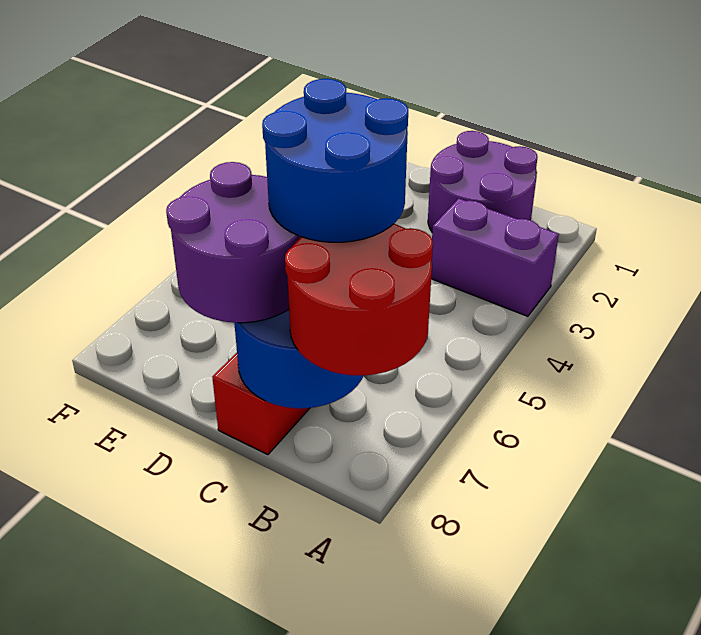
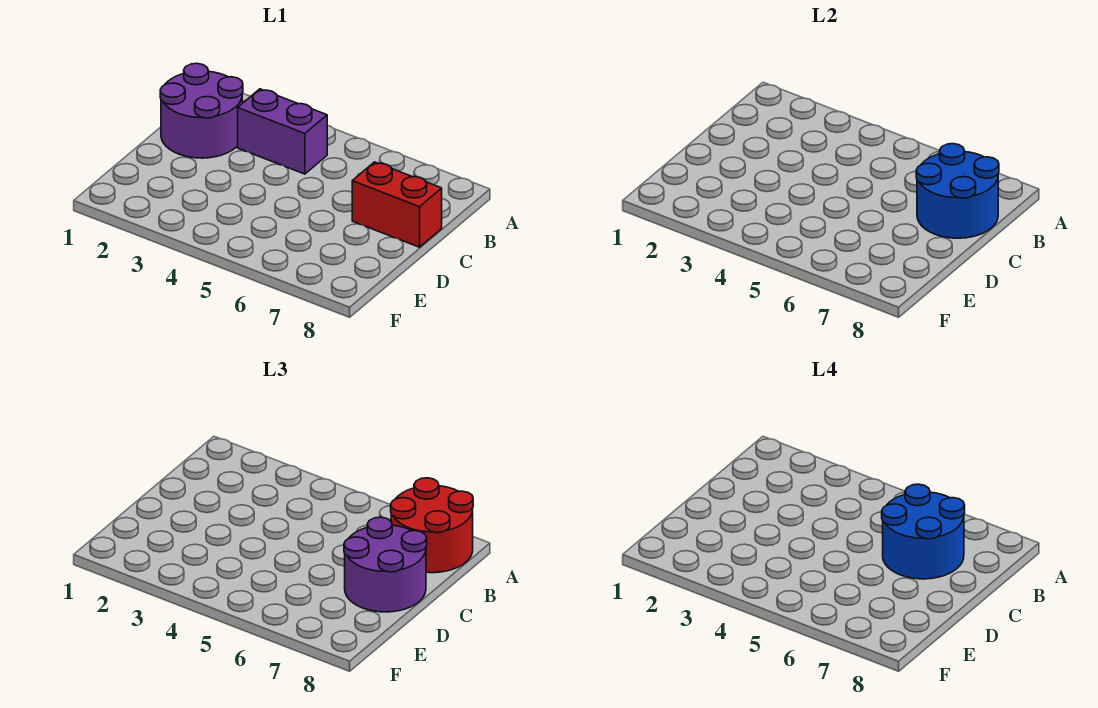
purple 1x2 brick [431,198,559,316] -> purple 1x2 brick turned to [238,89,327,174]

